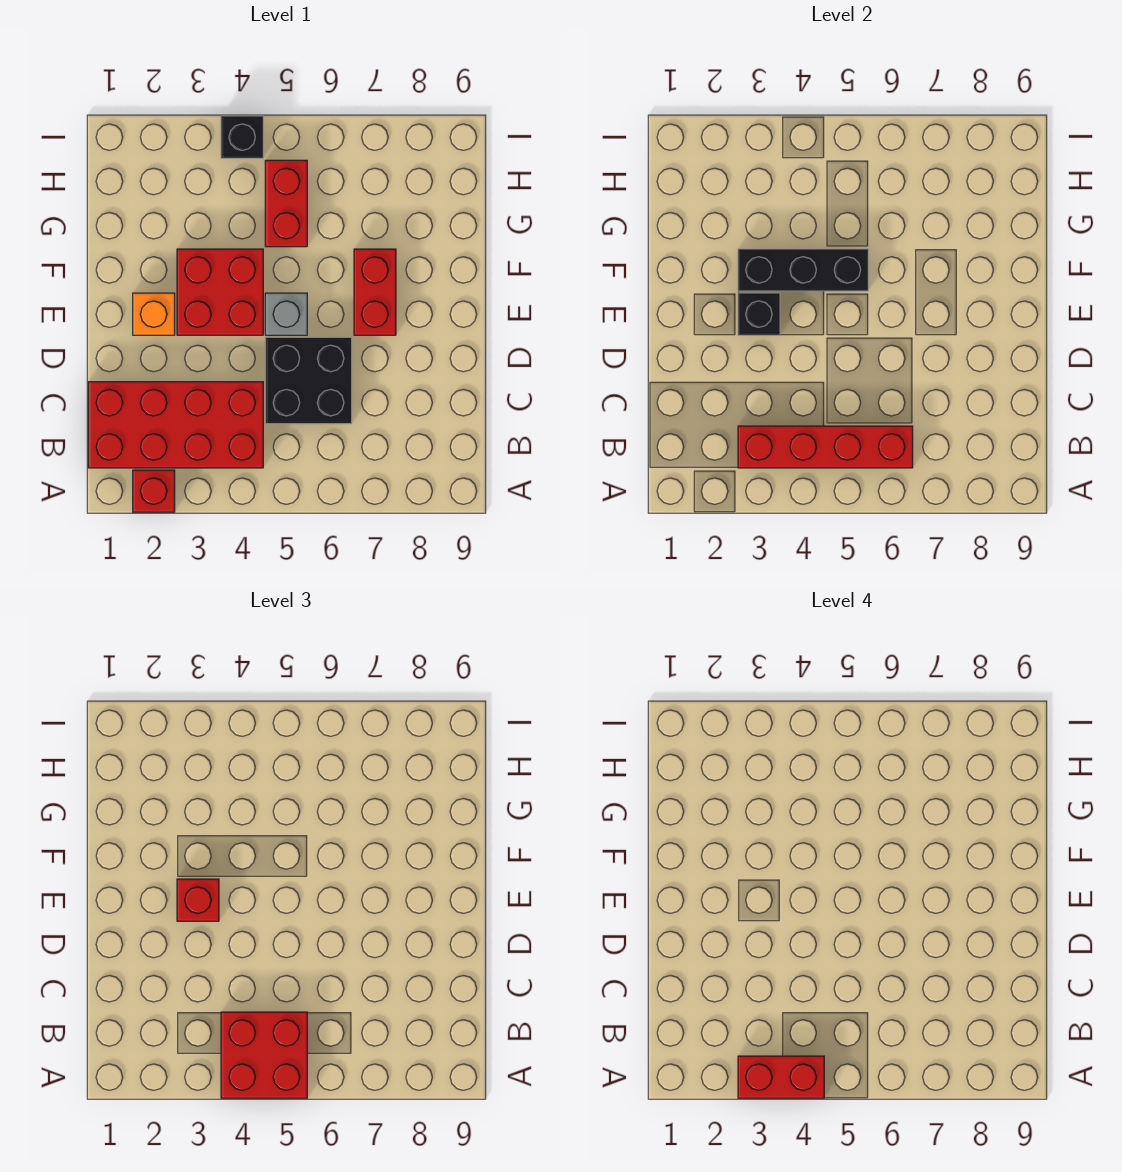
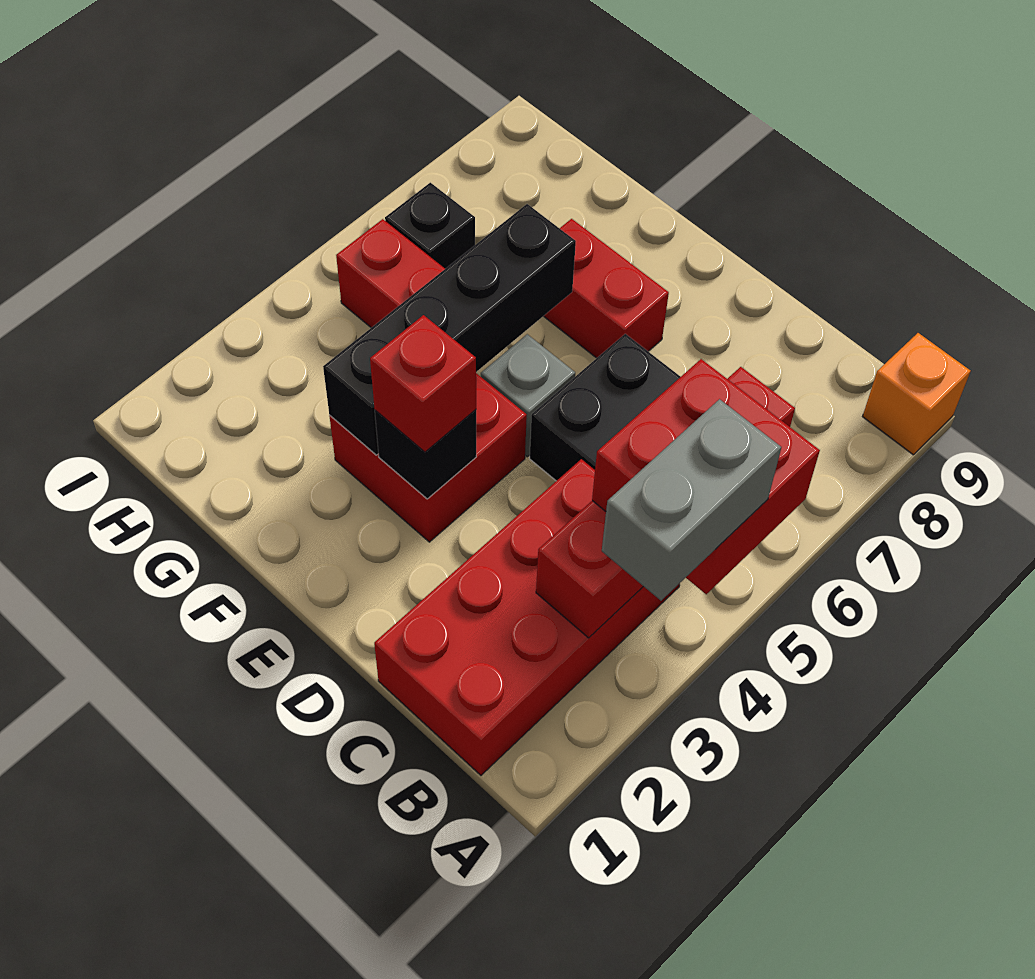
red 1x1 brick [133,470,175,512] -> none
red 1x2 brick [738,1056,824,1098] -> grey 1x2 brick [602,399,781,601]
orange 1x1 brick [133,293,175,335] -> orange 1x1 brick moved to [863,333,971,455]
black 1x3 brick [738,249,868,291] -> black 1x4 brick [323,204,576,455]
black 1x1 brick [221,116,263,158] -> black 1x1 brick moved to [385,183,475,269]

